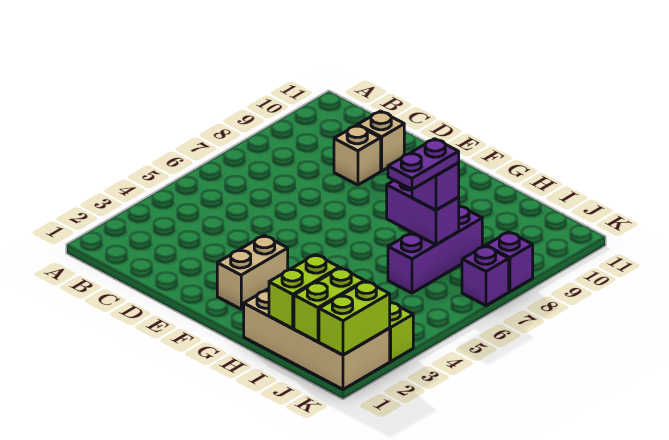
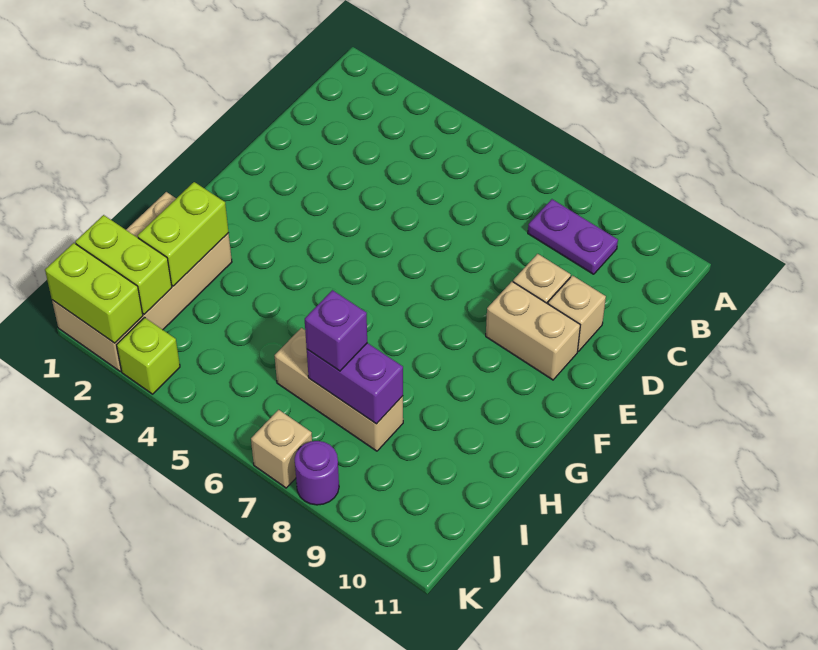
tan 1x2 brick [217,236,288,309] -> tan 1x2 brick moved to [486,282,580,380]
purple 1x2 brick [387,180,459,245] -> purple 1x2 brick turned to [307,343,403,424]
lime 1x2 brick [269,255,339,328] -> lime 1x2 brick turned to [138,182,229,286]
purple 1x3 brick [388,206,482,293] -> tan 1x3 brick [275,328,403,451]
purple 1x2 plate [388,139,459,189] -> purple 1x2 plate moved to [528,199,618,274]
purple 1x1 brick [462,246,509,306] -> tan 1x1 brick [251,410,312,488]
purple 1x1 brick [486,232,533,292] -> purple 1x1 round brick [295,441,339,505]

